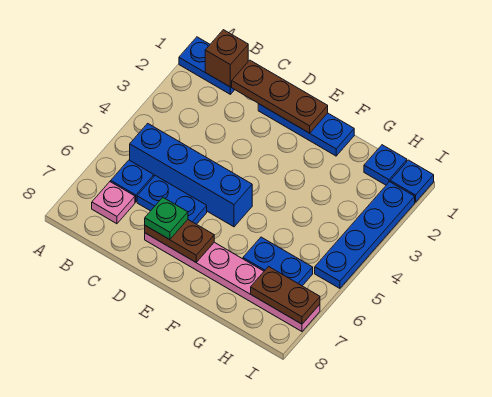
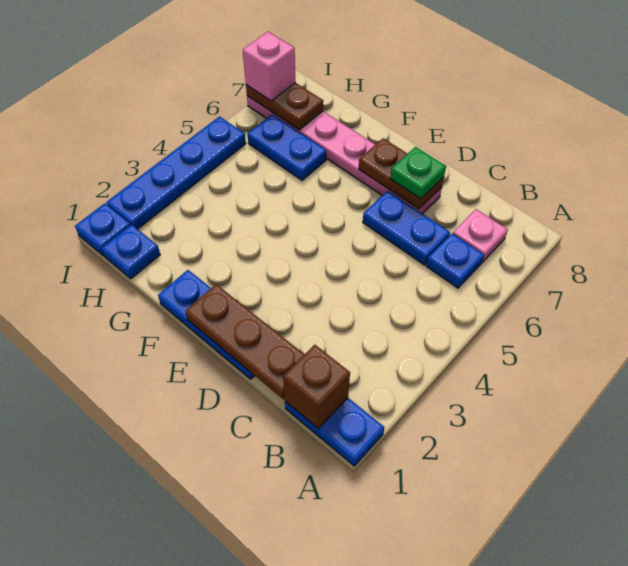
blue 1x4 brick [130,123,252,227] -> none
none -> pink 1x1 brick [243,32,296,101]

